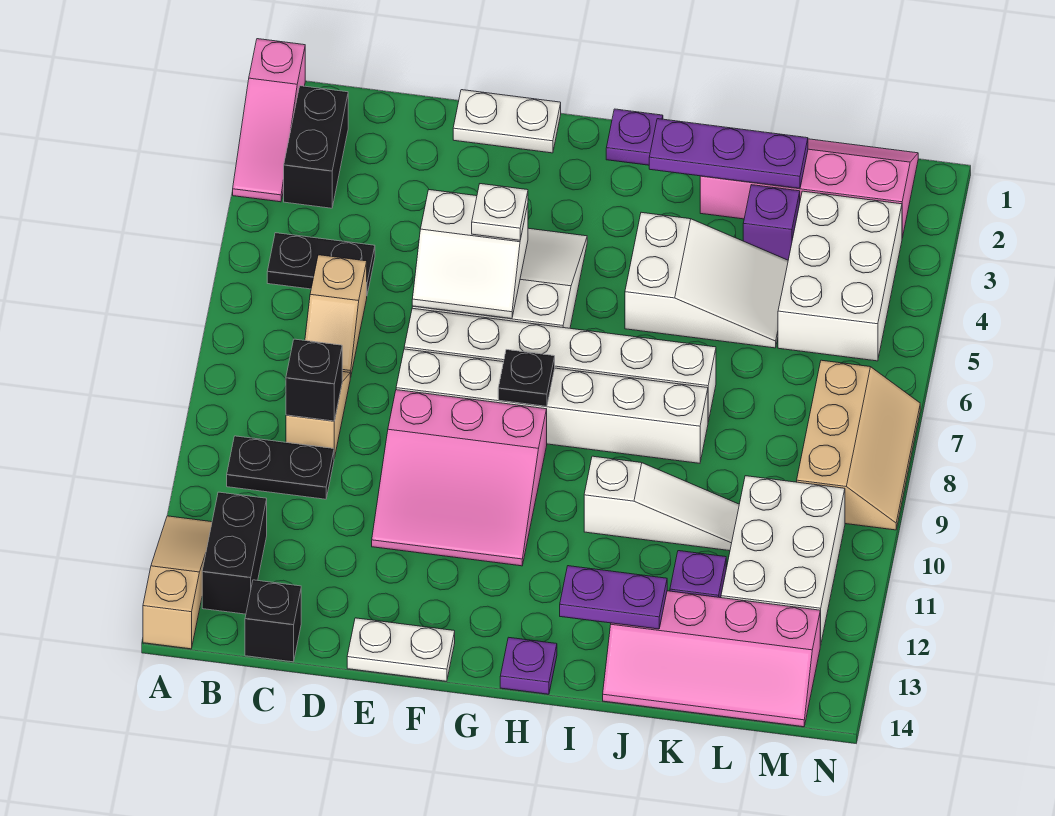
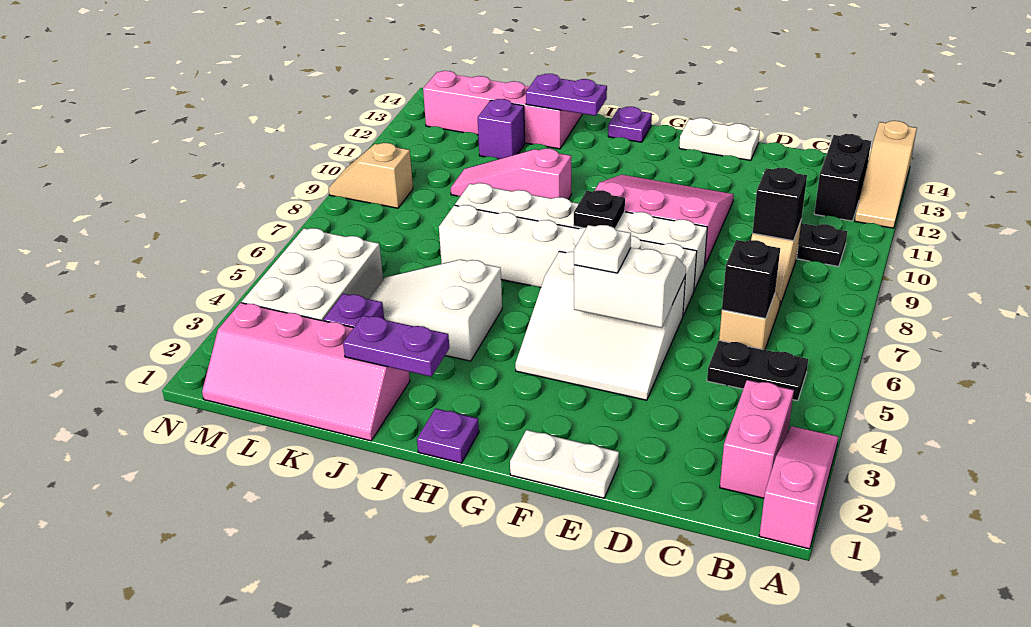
black 1x2 brick [284,86,348,208] -> pink 1x2 brick [720,380,794,498]
black 1x1 brick [245,580,301,662] -> black 1x1 brick moved to [722,240,780,318]
purple 1x3 plate [649,119,808,188] -> purple 1x2 plate [343,315,449,377]
white 1x3 slope [584,456,739,551] -> pink 1x3 slope [451,149,571,199]
white 2x3 brick [721,476,845,645] -> none
tan 2x3 slope [797,360,920,530] -> tan 1x2 slope [329,143,413,208]

